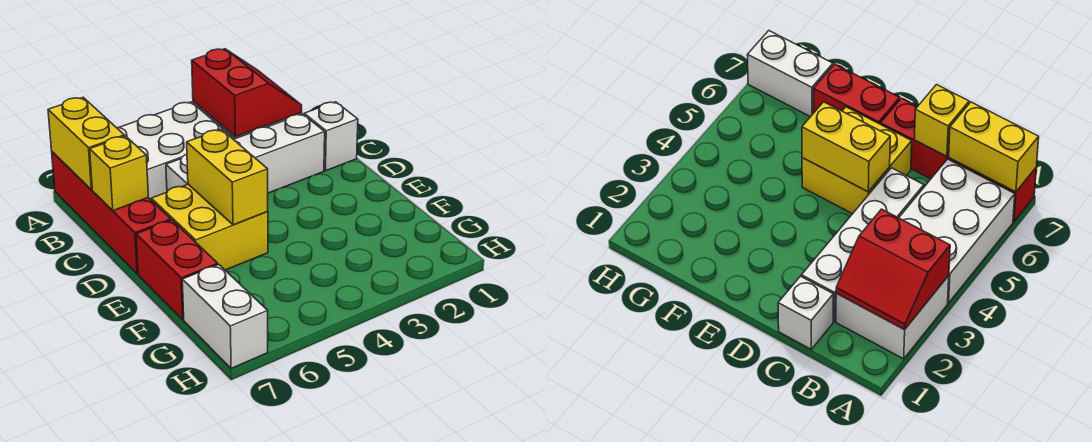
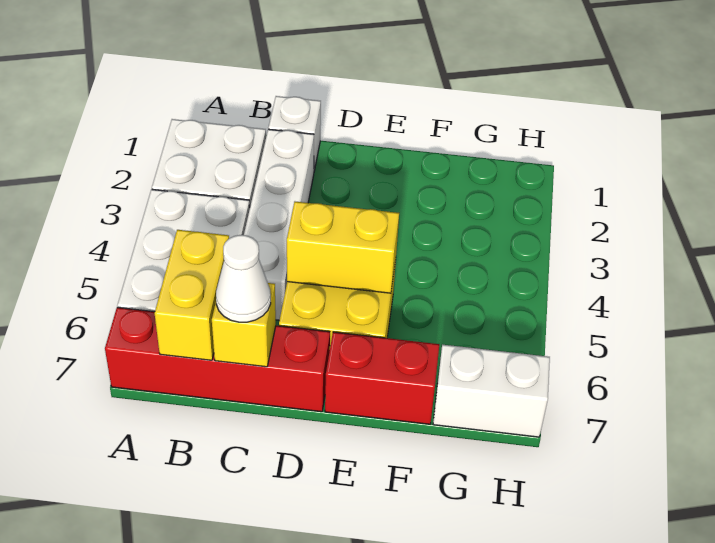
red 2x2 slope [192,49,302,137] -> none
yellow 1x2 brick [48,97,124,190] -> yellow 1x2 brick turned to [155,230,229,360]
none -> white 1x1 cone [216,235,271,322]

